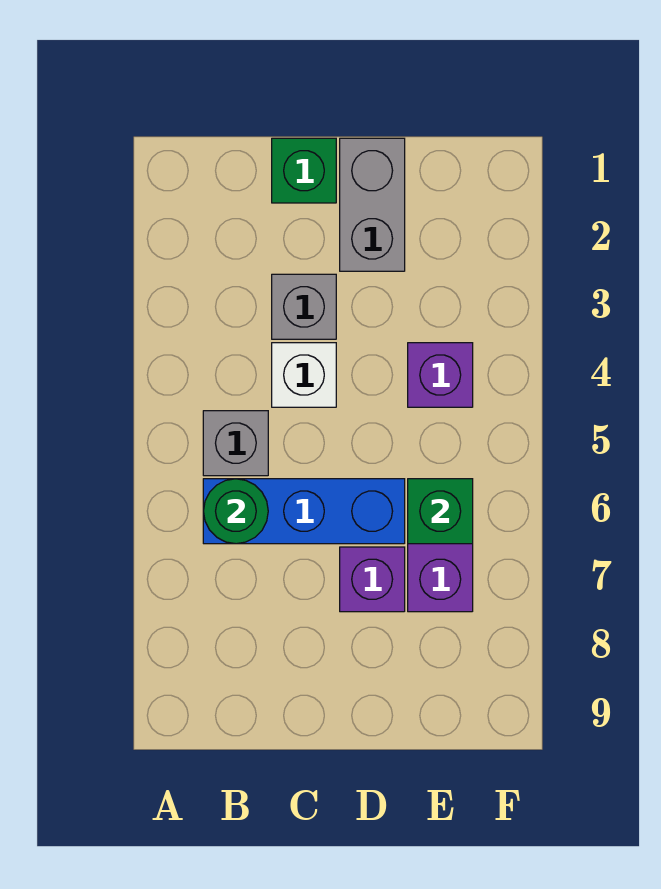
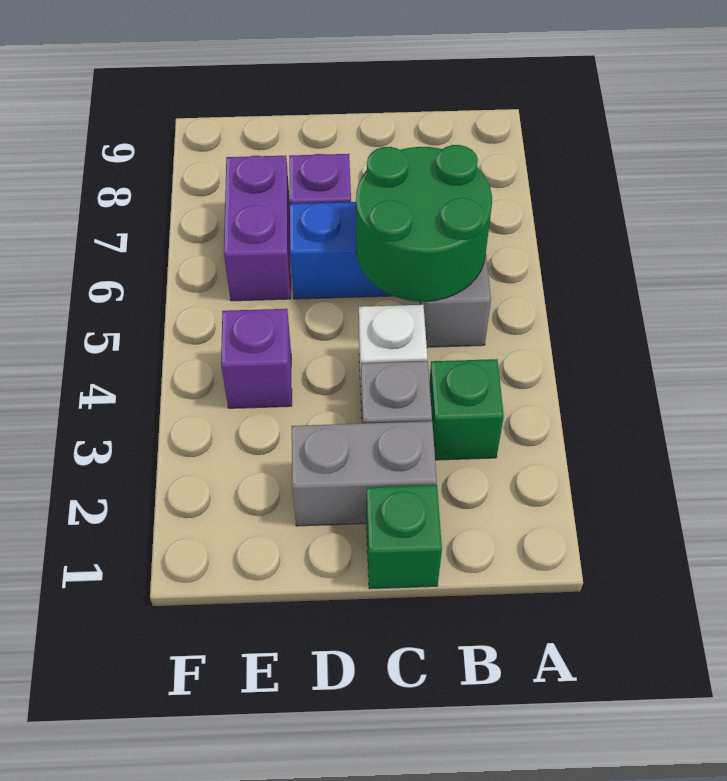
green 1x1 round brick [203,479,268,544] -> green 2x2 round brick [356,145,492,302]
grey 1x2 brick [340,138,405,271] -> grey 1x2 brick turned to [292,421,437,526]
green 1x1 brick [408,479,473,544] -> green 1x1 brick moved to [429,359,504,460]

